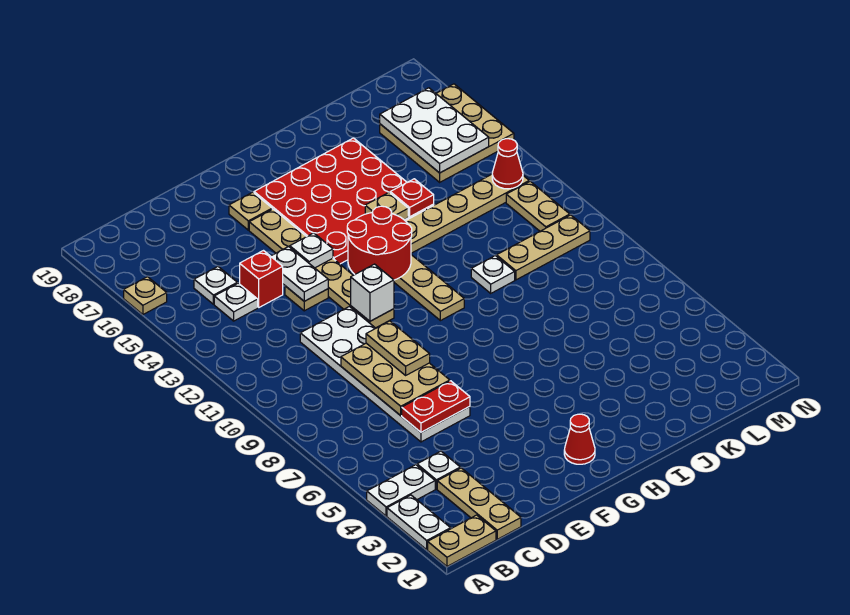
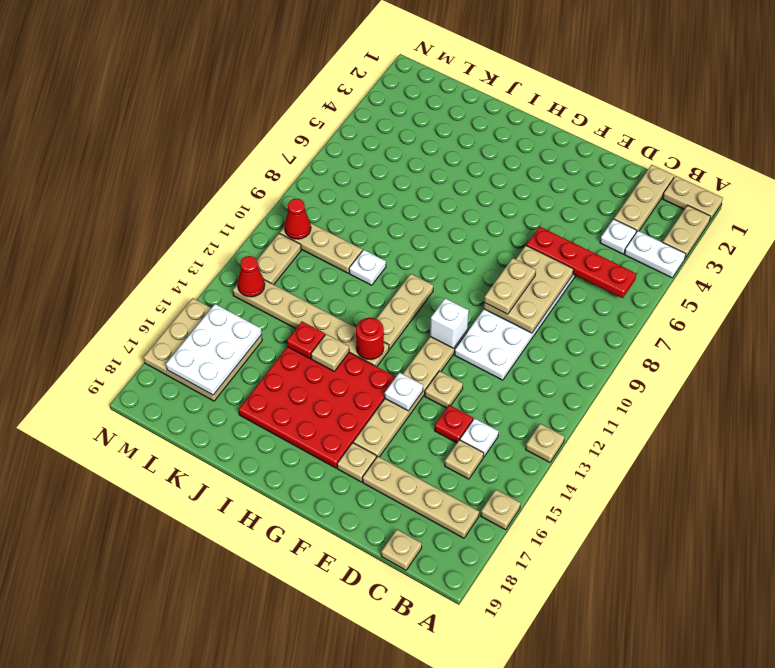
white 1x2 plate [387,495,451,550] -> tan 1x2 plate [663,205,711,258]
none -> tan 1x1 plate [526,424,565,462]
none -> tan 1x4 plate [362,456,479,538]
white 1x1 plate [194,267,237,304] -> tan 1x1 plate [445,440,484,479]
none -> tan 1x1 plate [381,529,422,570]
red 1x2 plate [402,381,470,432] -> red 1x4 plate [526,227,637,298]
red 1x1 brick [240,251,283,307] -> red 1x1 plate [435,405,473,443]
white 1x2 plate [271,246,328,301] -> none
red 1x1 cone [564,414,595,464] -> red 1x1 cone moved to [285,199,311,239]
red 2x2 round brick [347,206,412,280] -> red 1x1 round brick [356,318,384,360]

